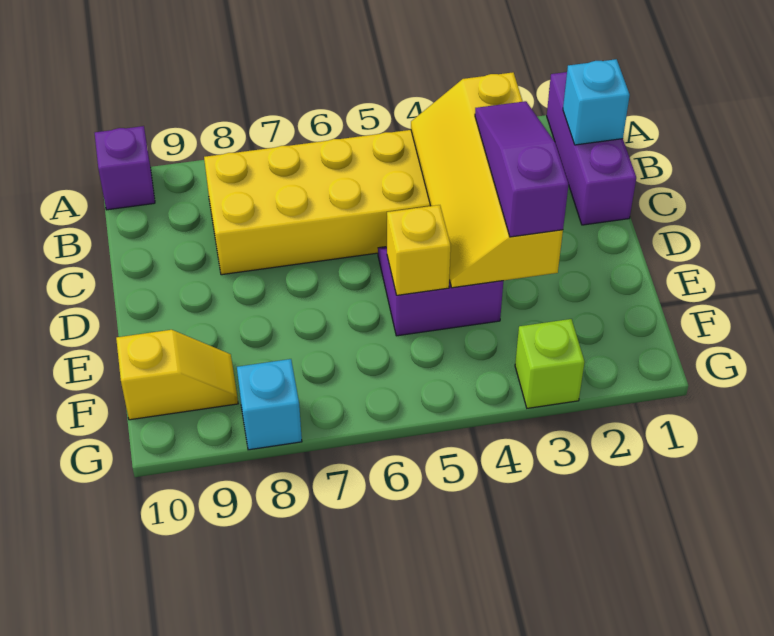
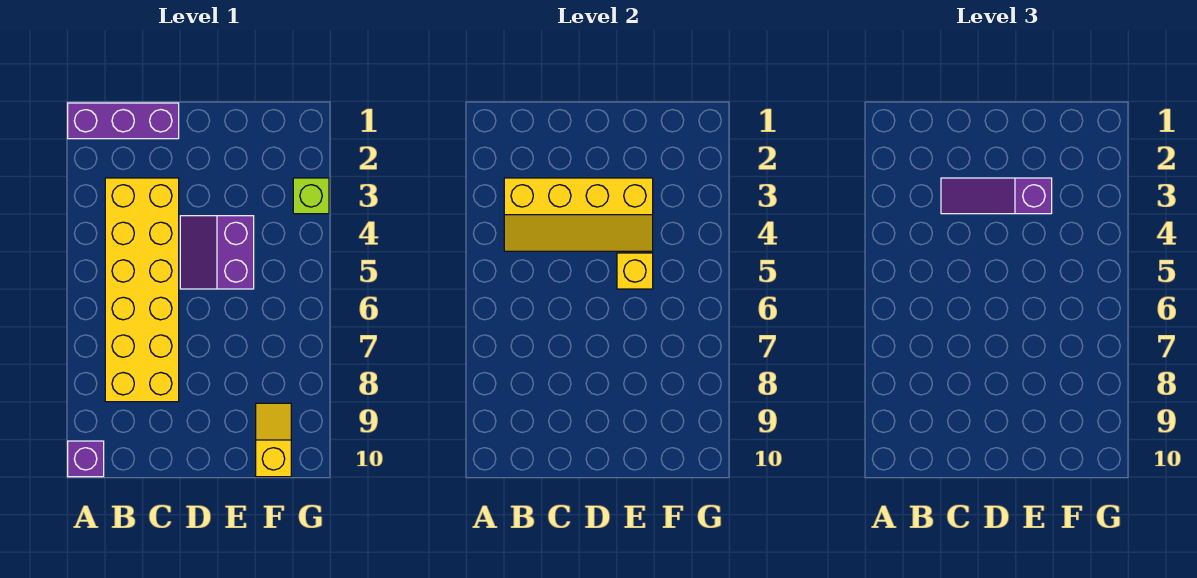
cyan 1x1 brick [563,59,630,145] -> none
cyan 1x1 brick [237,359,302,450] -> none

